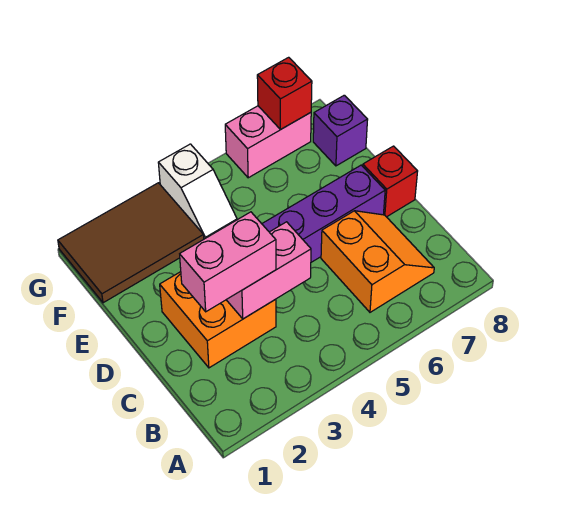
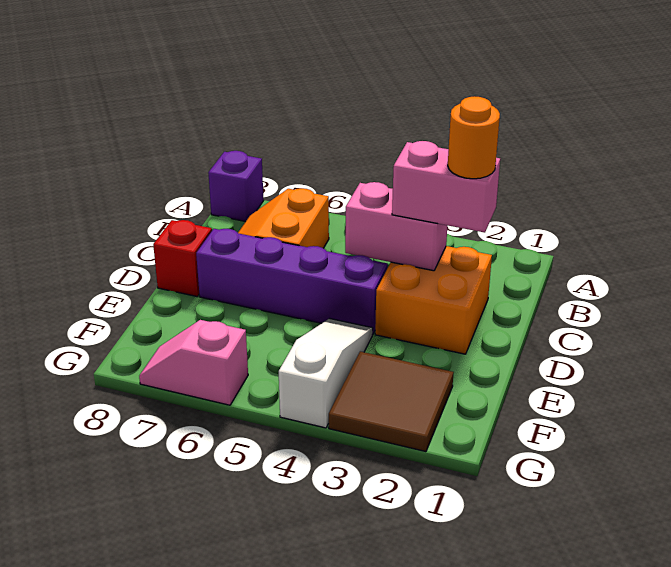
none -> orange 1x1 round brick [448,96,500,179]
brown 2x3 tile [58,183,204,303] -> brown 2x2 tile [329,351,454,452]
white 1x2 slope [158,144,237,239] -> white 1x3 slope [279,319,373,428]
purple 1x1 brick [313,95,368,166] -> purple 1x1 brick moved to [208,151,264,222]
pink 1x2 brick [225,106,311,178] -> pink 1x2 slope [139,320,248,405]
red 1x1 brick [257,57,312,129] -> none

